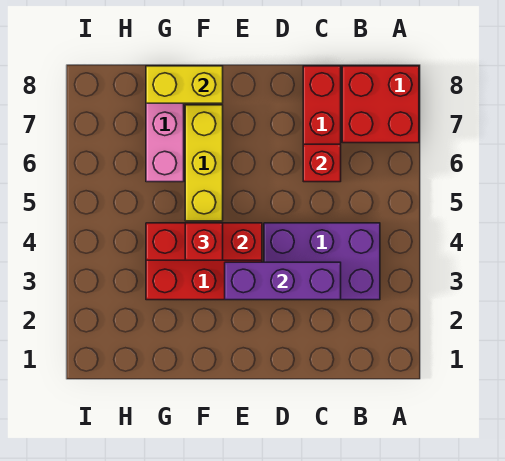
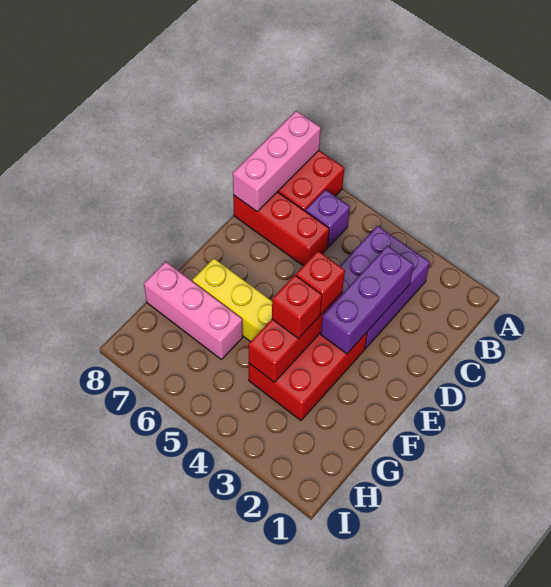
none -> pink 1x3 brick [233,111,321,211]
none -> purple 1x1 brick [305,190,350,247]
red 1x1 brick [303,144,341,182] -> red 1x1 brick moved to [296,251,345,314]
yellow 1x2 brick [146,66,223,103] -> none

